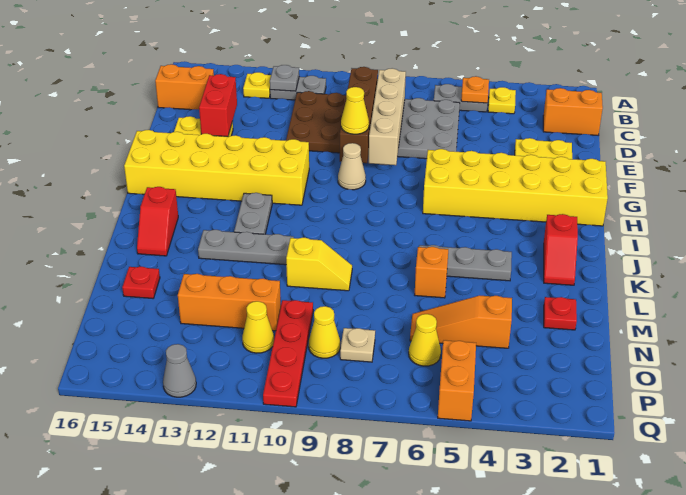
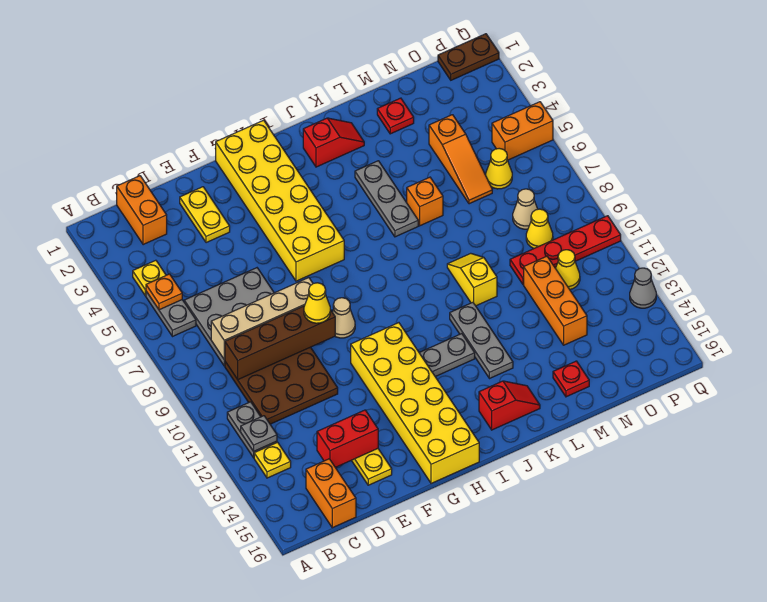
tan 1x1 plate [340,328,375,362] -> tan 1x1 cone [513,189,538,229]
none -> brown 1x2 plate [438,34,499,80]

